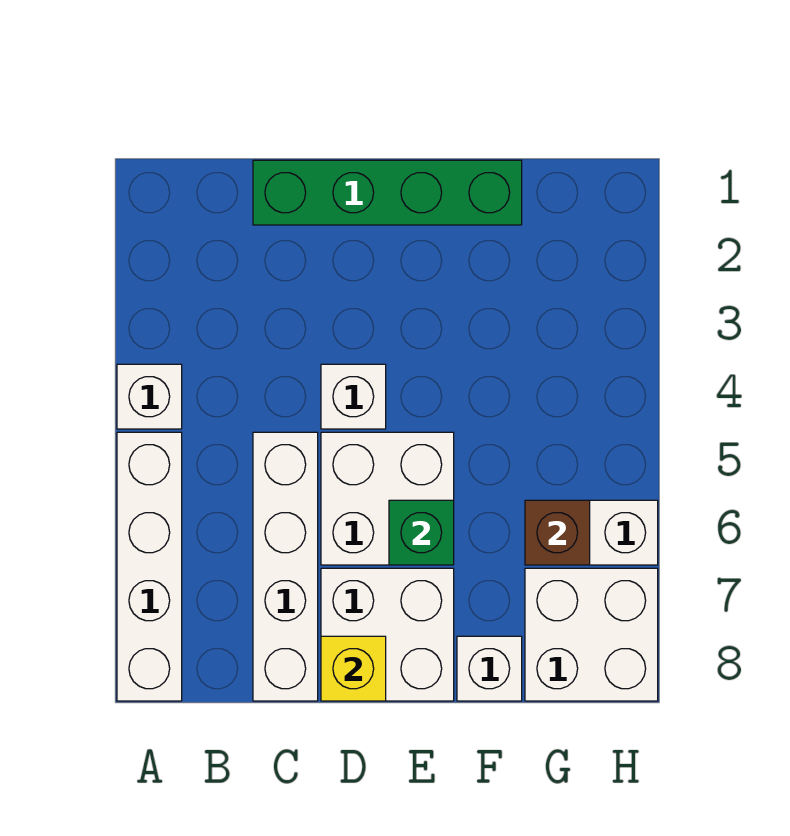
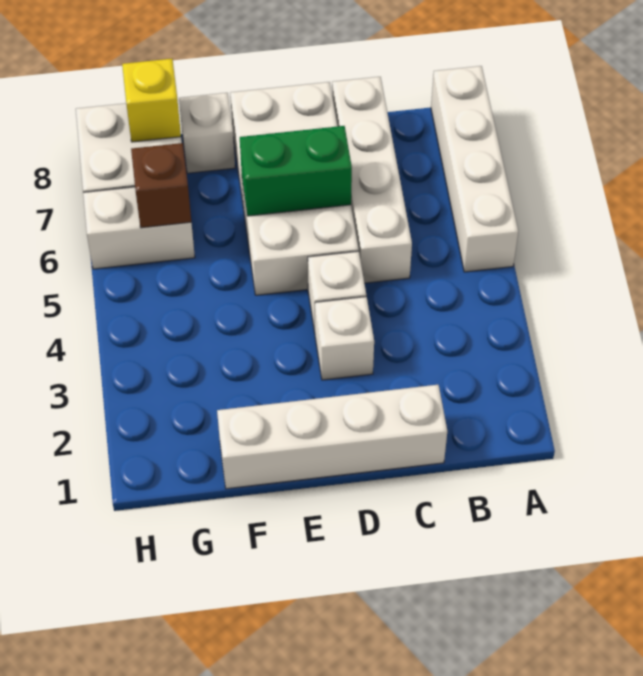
white 1x1 brick [117,364,182,429] -> white 1x1 brick moved to [315,297,374,380]
green 1x4 brick [253,160,522,225] -> white 1x4 brick [217,385,447,489]
yellow 1x1 brick [321,636,386,701] -> yellow 1x1 brick moved to [122,59,181,142]
green 1x1 brick [389,500,454,565] -> green 1x2 brick [240,126,352,216]

